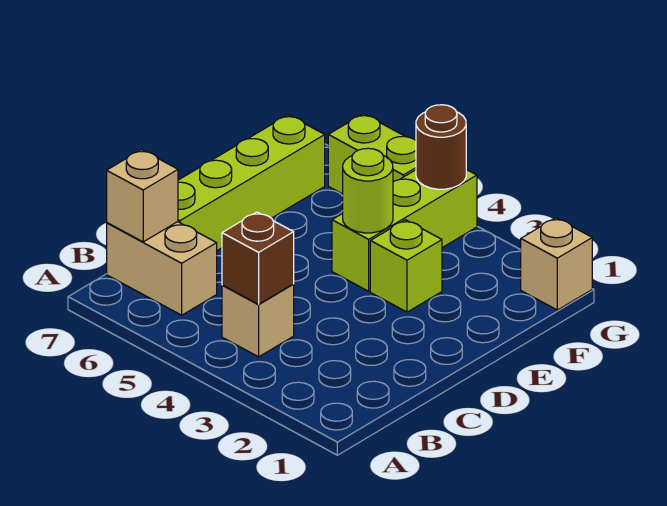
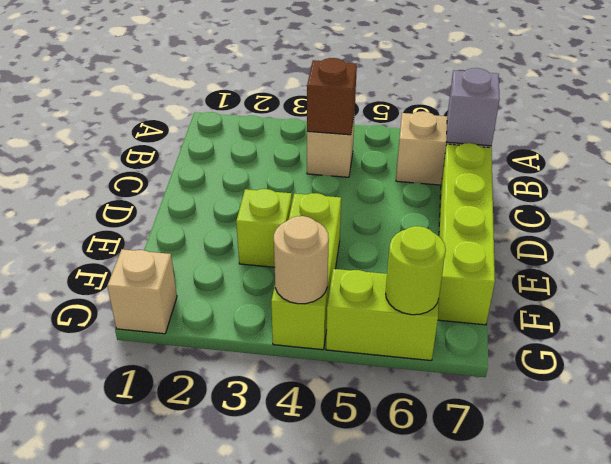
tan 1x1 brick [107,150,178,242] -> grey 1x1 brick [447,68,500,146]
lime 1x1 round brick [343,148,393,233] -> lime 1x1 round brick moved to [386,226,446,315]
brown 1x1 round brick [416,105,466,189] -> tan 1x1 round brick [274,216,329,304]

